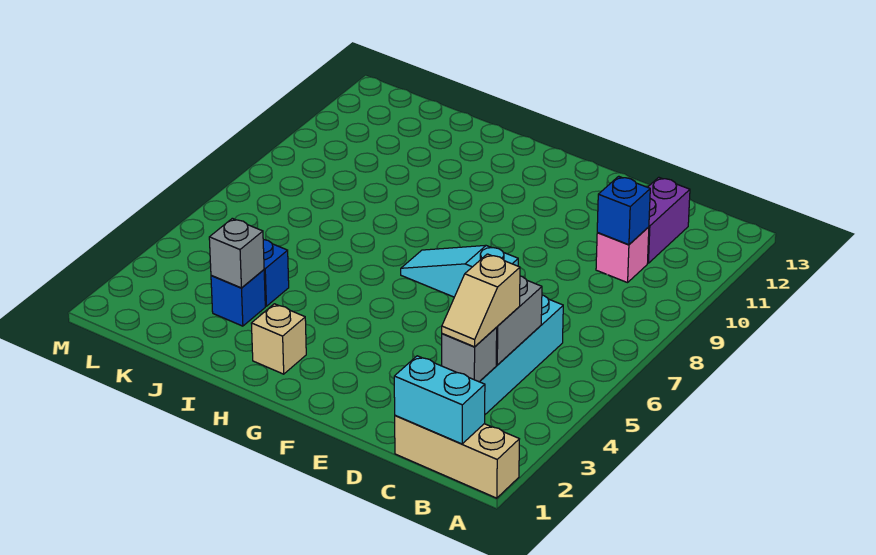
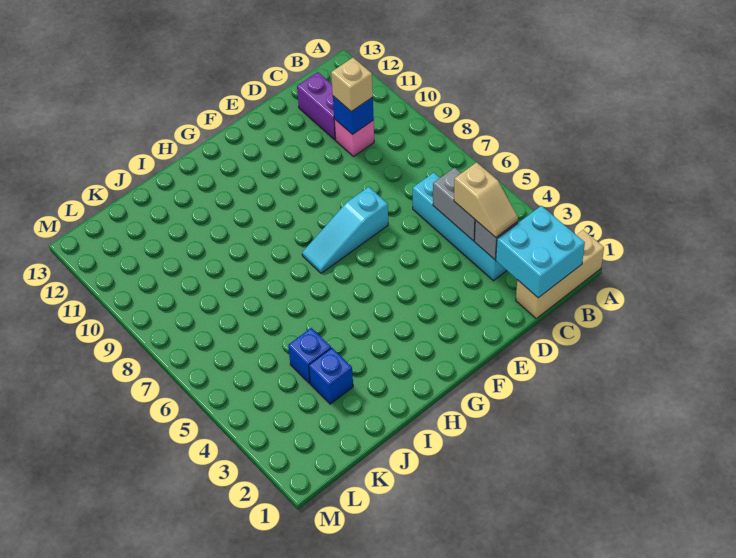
cyan 1x2 brick [394,356,485,444] -> cyan 2x2 brick [496,206,585,298]
tan 1x1 brick [251,304,306,374] -> tan 1x1 brick moved to [331,58,373,111]
grey 1x1 brick [209,218,264,288] -> none

